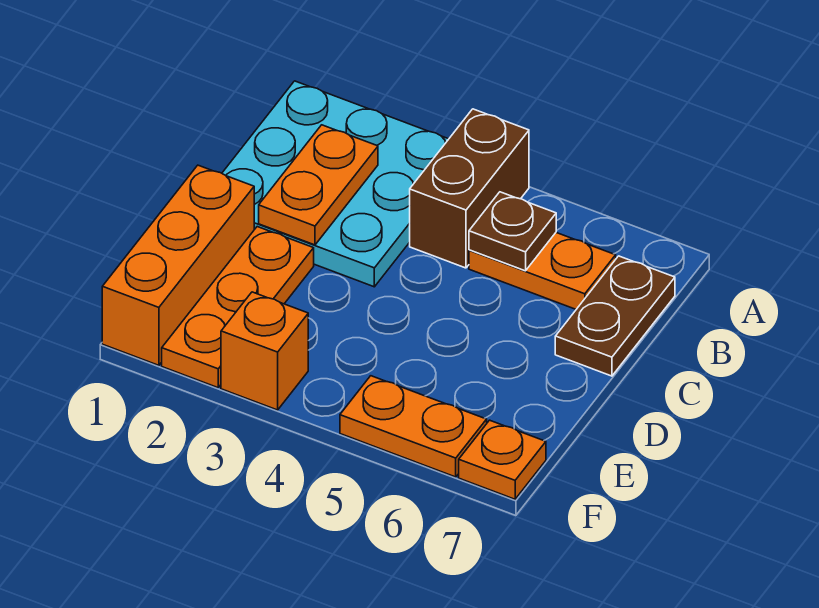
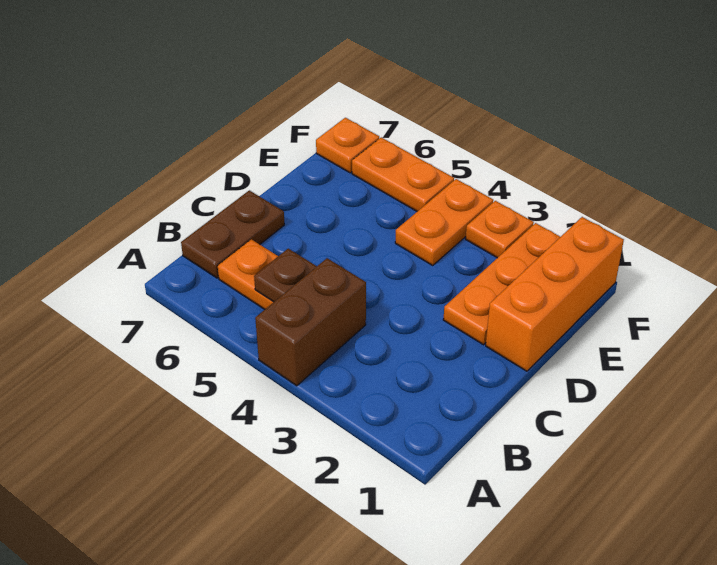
cyan 3x3 plate [222,81,448,287] -> none
orange 1x2 plate [259,125,378,245] -> orange 1x2 plate moved to [395,179,493,265]
orange 1x1 brick [221,292,308,410] -> orange 1x1 plate [466,201,534,258]

